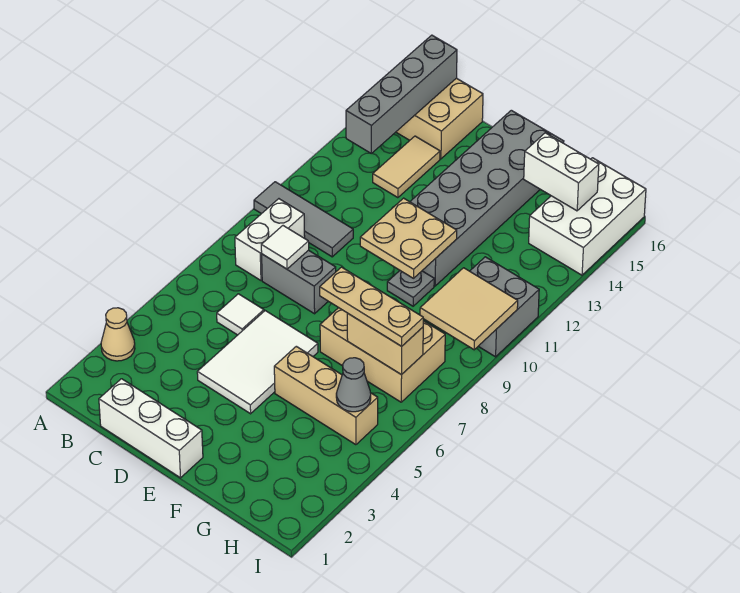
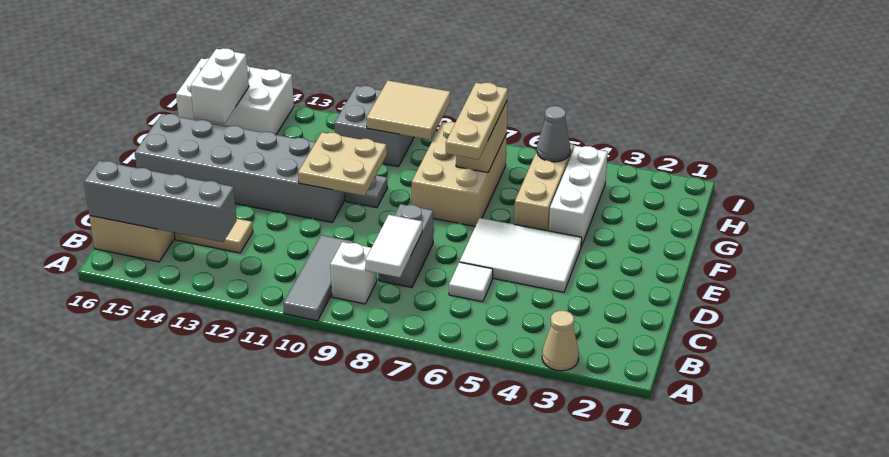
white 1x2 brick [235,199,305,280] -> white 1x1 brick [330,242,377,304]
white 1x3 brick [99,379,203,478] -> white 1x3 brick moved to [549,146,608,247]
white 1x1 tile [261,226,309,269] -> white 1x2 tile [366,215,422,277]

